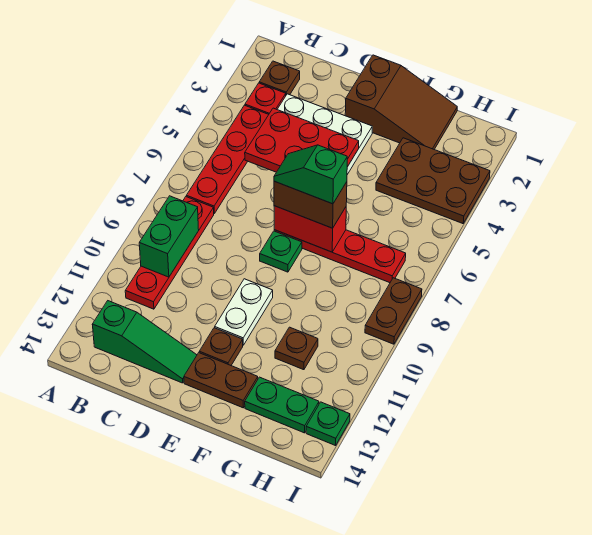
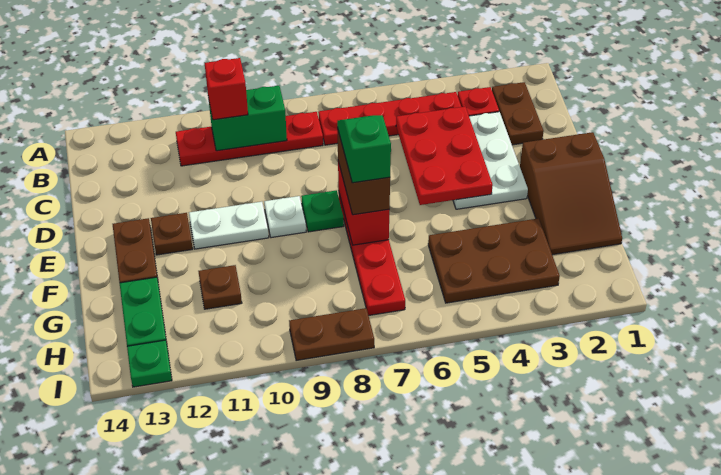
brown 1x1 plate [259,61,300,95] -> brown 1x2 plate [492,82,544,145]
none -> red 1x1 brick [205,58,248,120]
green 1x3 slope [92,301,197,383] -> none
none -> white 1x1 plate [264,196,306,238]
brown 2x3 plate [376,138,490,224] -> brown 2x3 plate turned to [428,218,560,303]

